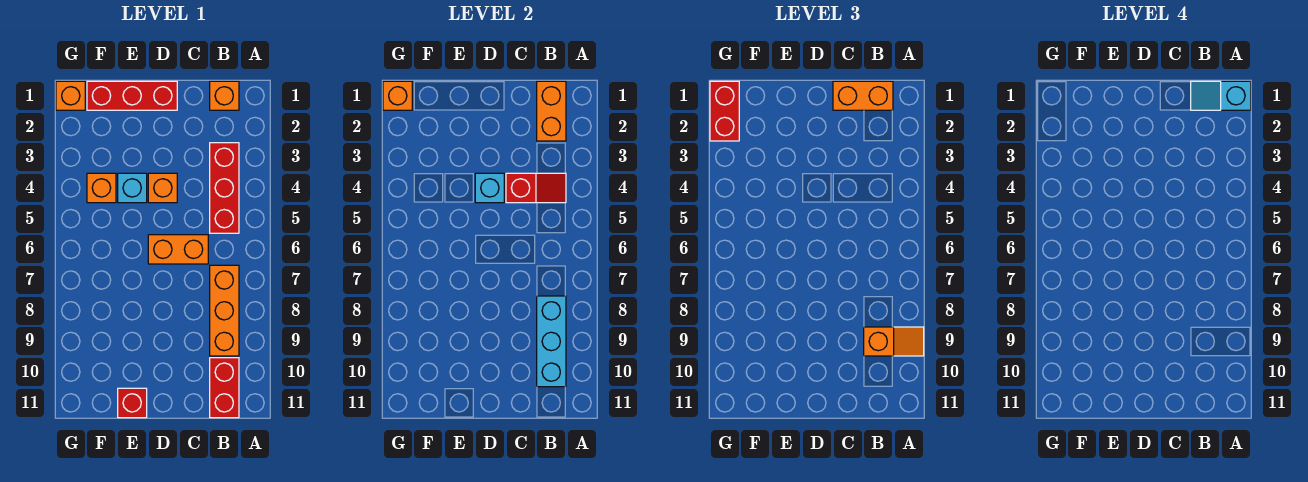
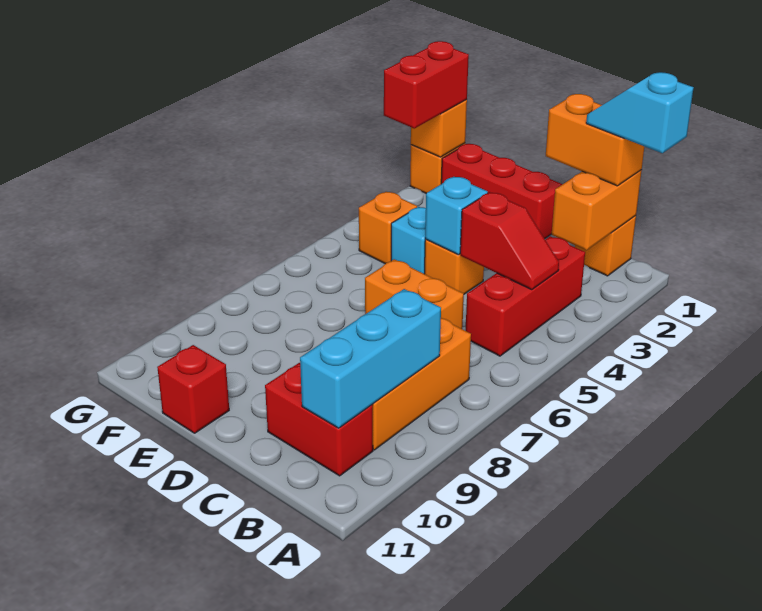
orange 1x2 slope [864,327,924,356] -> none
red 1x2 brick [210,358,239,418] -> red 1x2 brick turned to [265,363,373,476]

